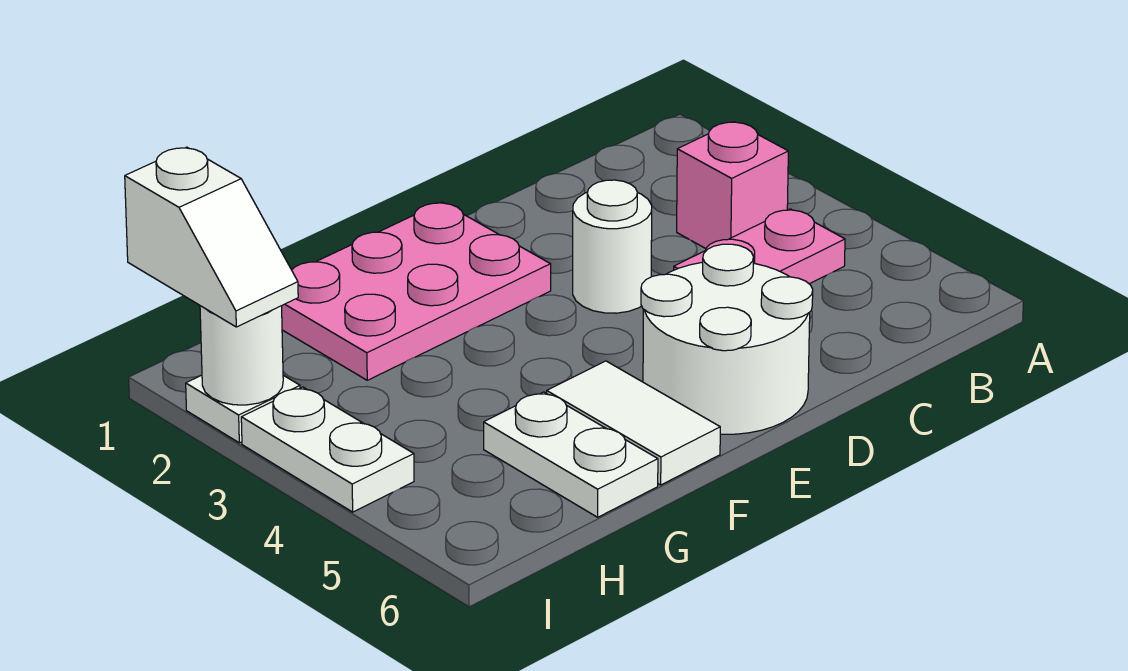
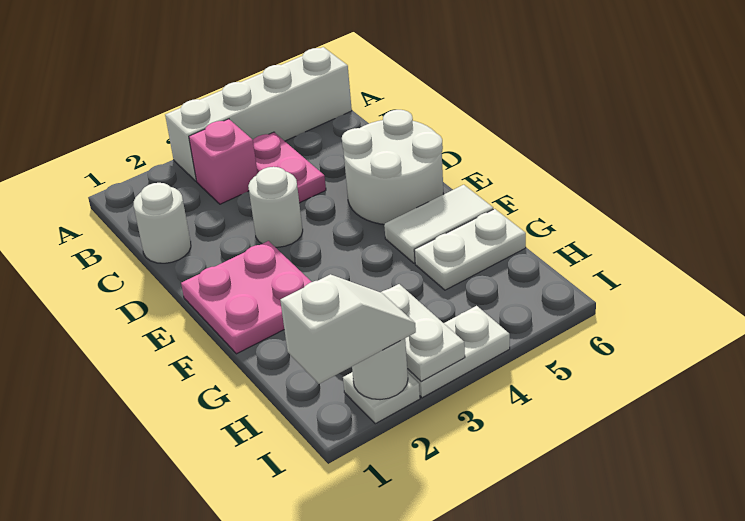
none -> white 1x4 brick [165,47,352,181]
none -> white 1x1 round brick [134,183,191,263]
pink 2x3 plate [282,202,551,380] -> pink 2x2 plate [181,241,311,354]
none -> white 1x2 plate [381,284,465,382]

